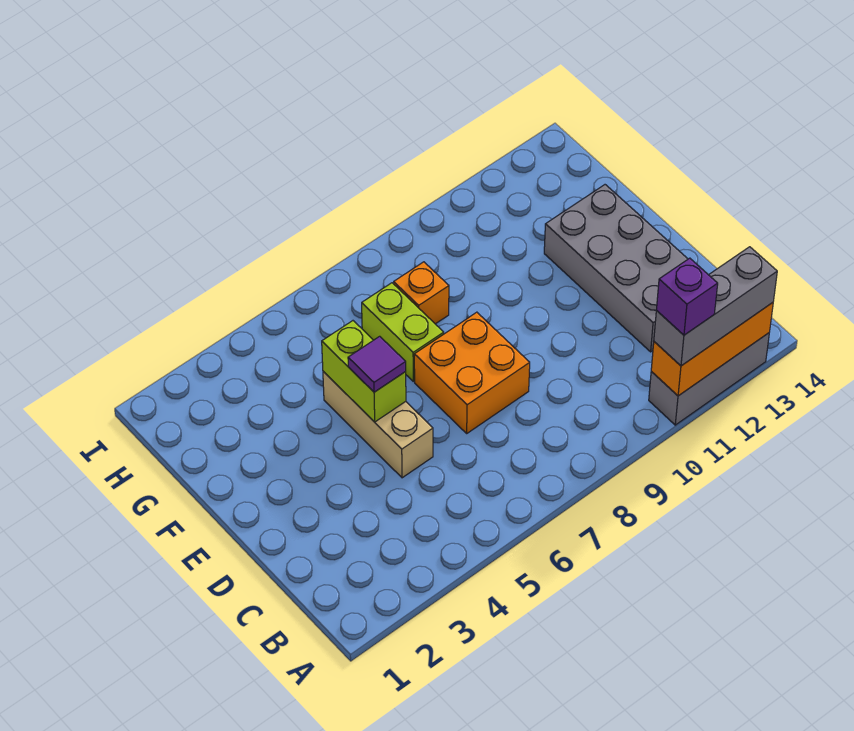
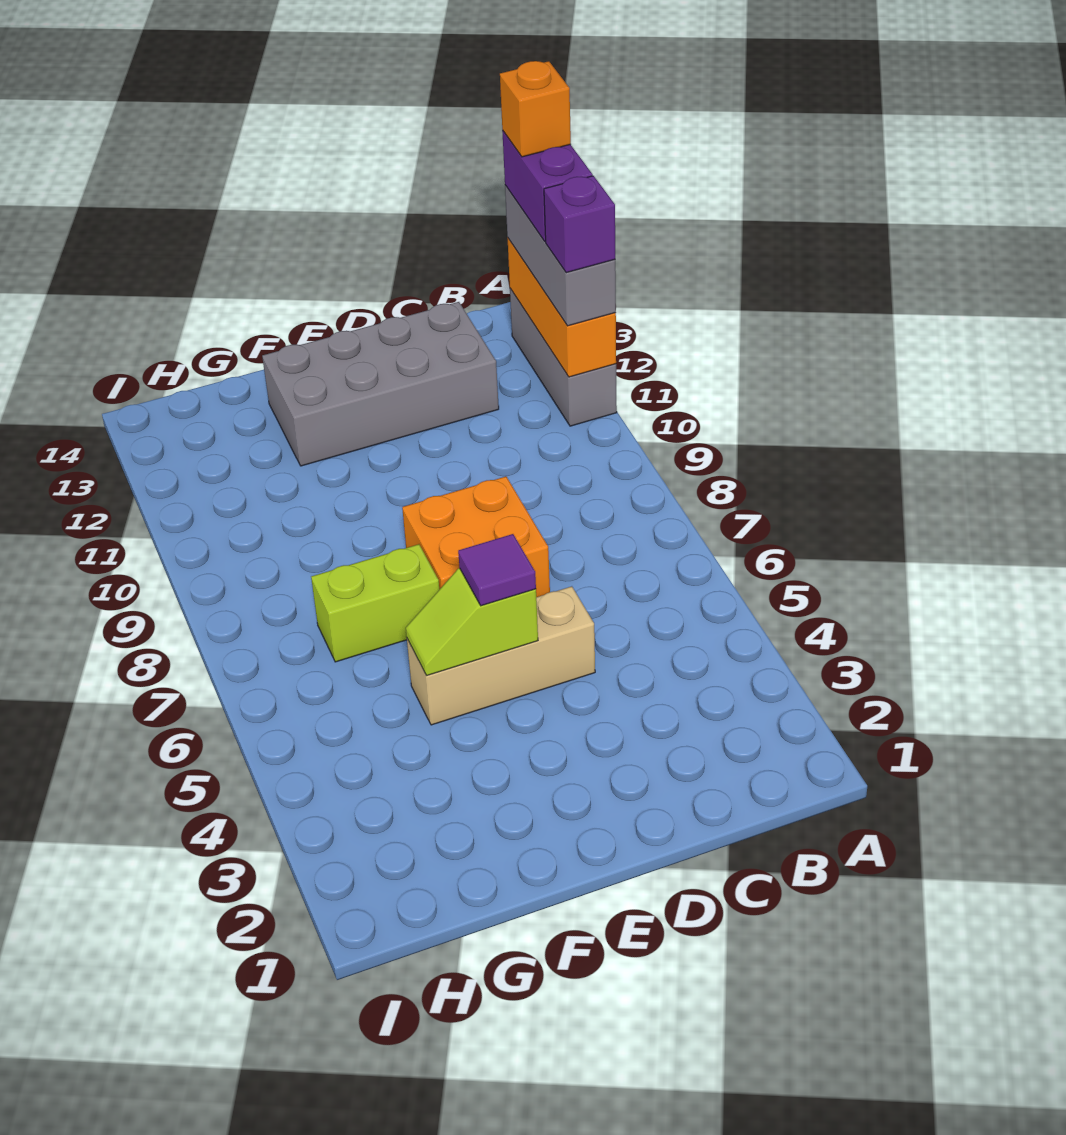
none -> purple 1x2 brick [502,130,593,242]
lime 1x2 brick [322,321,406,422] -> lime 1x2 slope [406,568,538,676]
orange 1x1 brick [394,262,449,324] -> orange 1x1 brick moved to [500,61,571,157]

